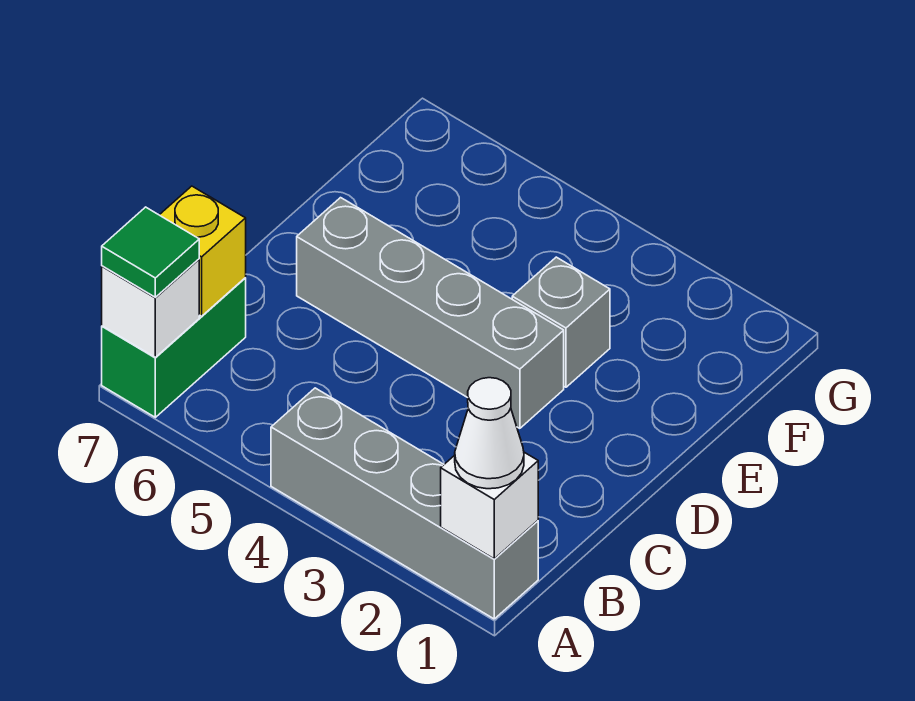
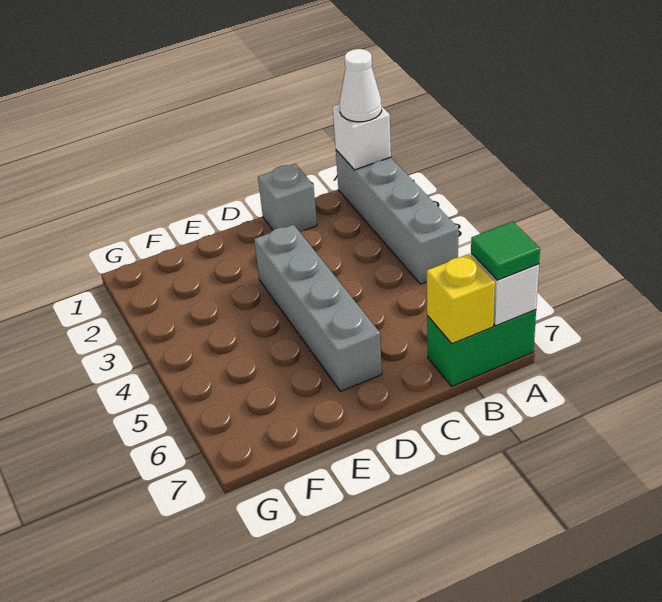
grey 1x1 brick [512,257,610,387] -> grey 1x1 brick moved to [258,164,317,232]

